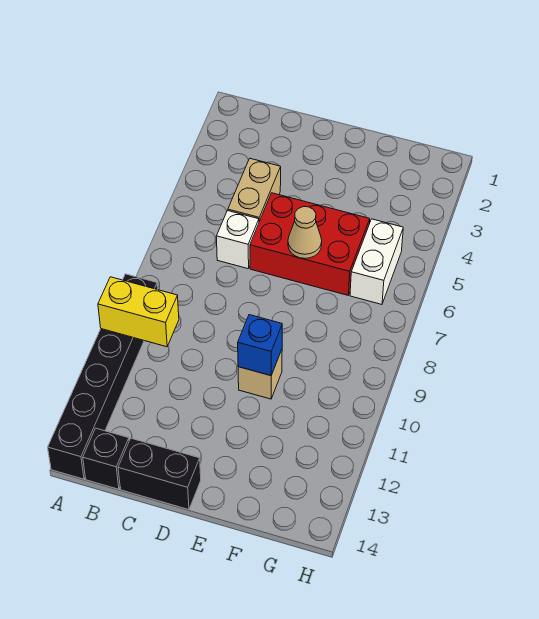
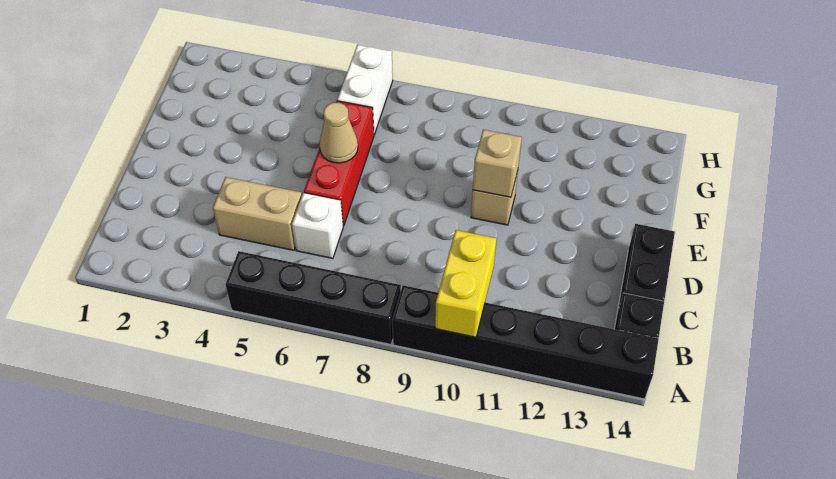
none -> black 1x4 brick [225,251,401,344]
red 2x3 brick [250,193,370,295] -> red 1x3 brick [304,101,374,226]
blue 1x1 brick [238,315,282,376] -> tan 1x1 brick [473,130,522,197]
white 1x2 brick [350,219,403,304] -> white 1x2 brick turned to [337,45,393,135]

